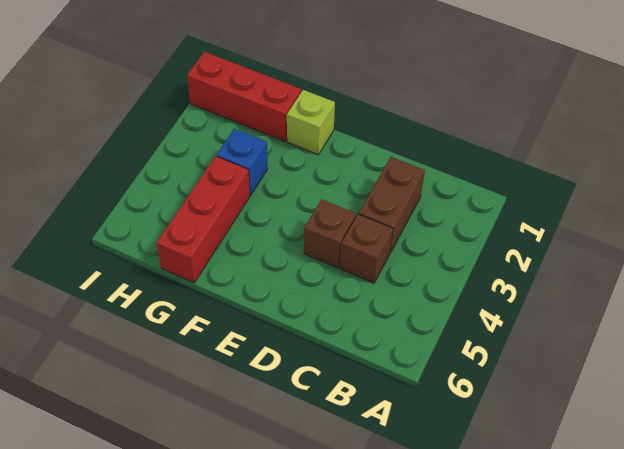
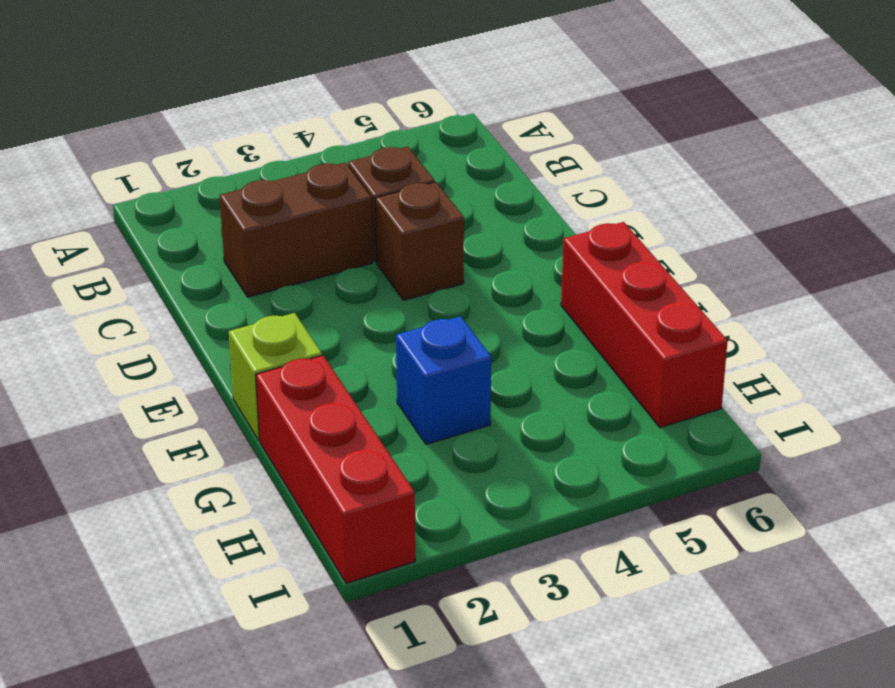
red 1x3 brick [157,156,250,283] -> red 1x3 brick turned to [561,222,728,428]

